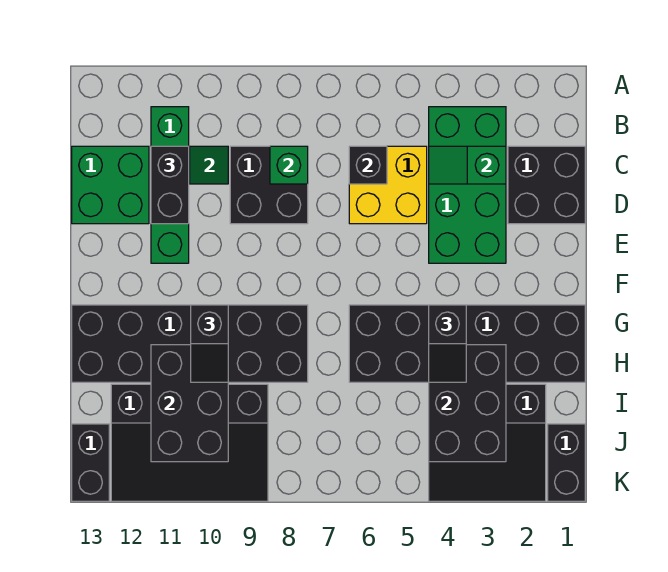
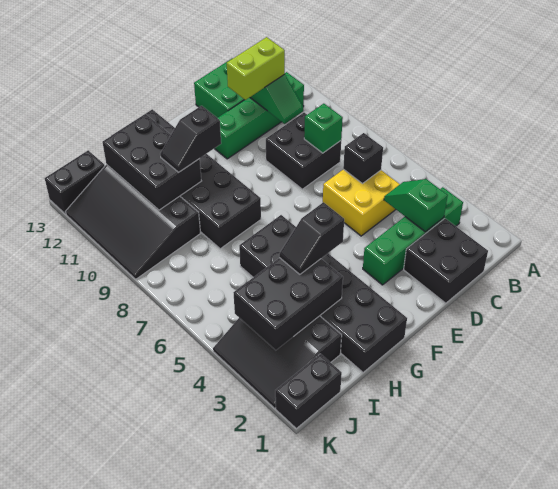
green 2x4 brick [429,107,506,263] -> green 1x4 brick [363,187,463,285]
black 1x2 brick [151,146,189,224] -> lime 1x2 brick [227,37,285,100]
black 2x3 brick [151,345,228,462] -> black 2x3 brick turned to [102,114,201,210]

